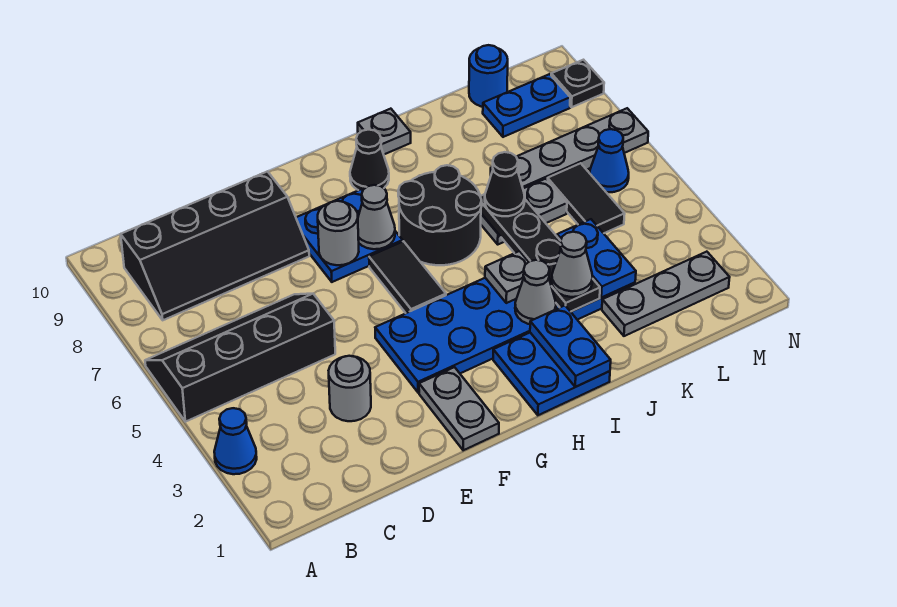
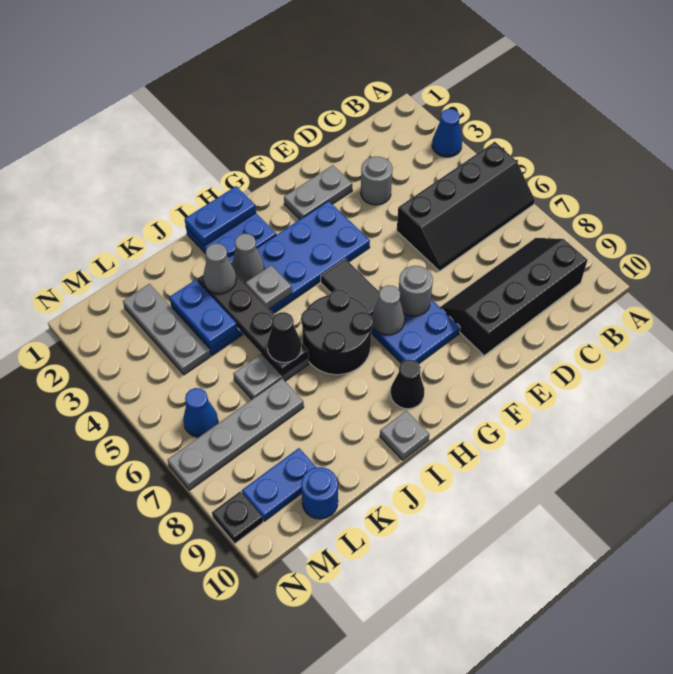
grey 1x2 plate [419,367,499,450] -> grey 1x2 plate turned to [284,165,352,219]
blue 1x2 plate [530,306,611,387] -> blue 1x2 plate turned to [185,186,256,246]
grey 1x3 plate [602,252,730,336] -> grey 1x3 plate turned to [123,284,211,375]
black 1x2 tile [548,163,625,233] -> none

